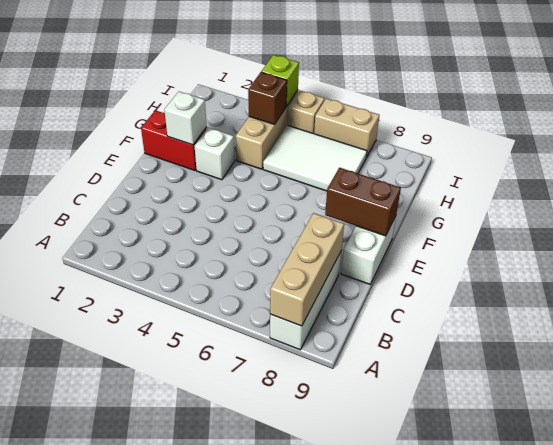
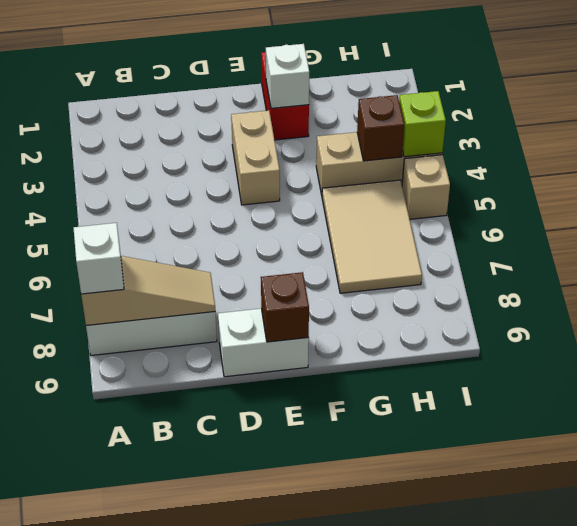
tan 1x3 brick [270,213,344,326] -> tan 1x3 slope [81,256,215,326]
brown 1x2 brick [325,168,401,236] -> brown 1x1 brick [261,272,309,342]
white 1x1 brick [195,128,235,180] -> white 1x1 brick moved to [74,223,124,294]
white 2x3 tile [263,125,367,191] -> tan 2x3 tile [322,180,422,293]
tan 1x2 brick [314,99,379,157] -> tan 1x2 brick moved to [231,110,280,205]

